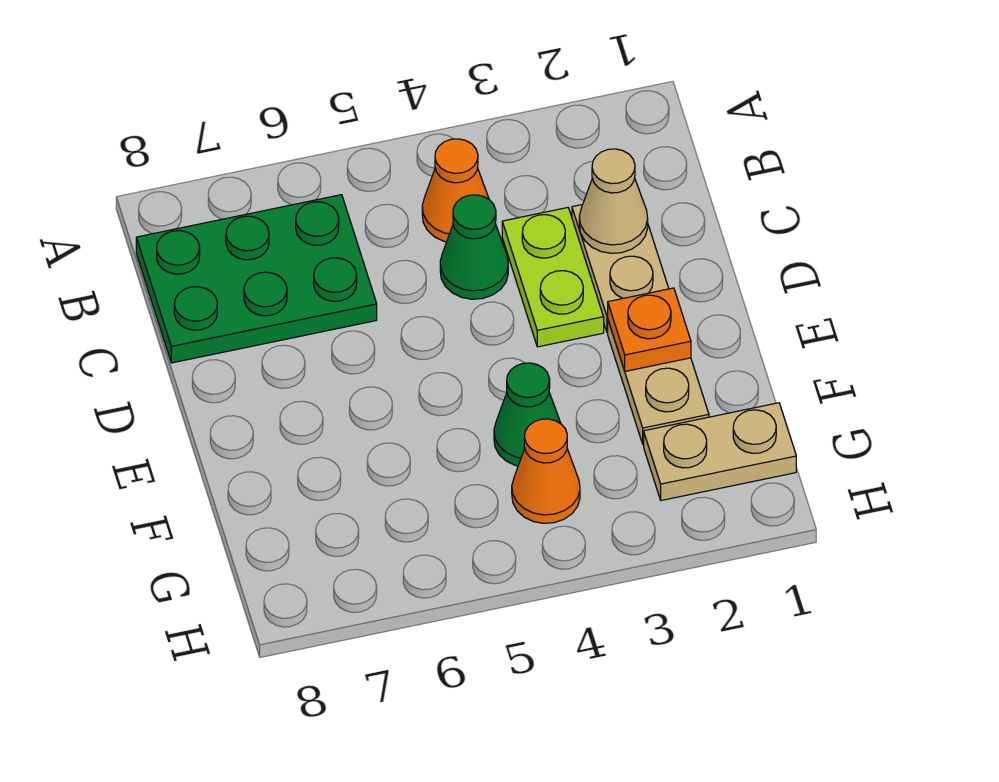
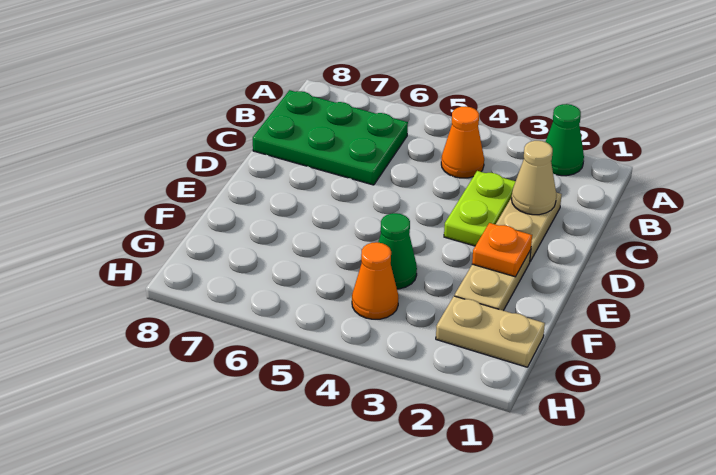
green 1x1 cone [440,195,508,299] -> green 1x1 cone moved to [546,104,584,176]

